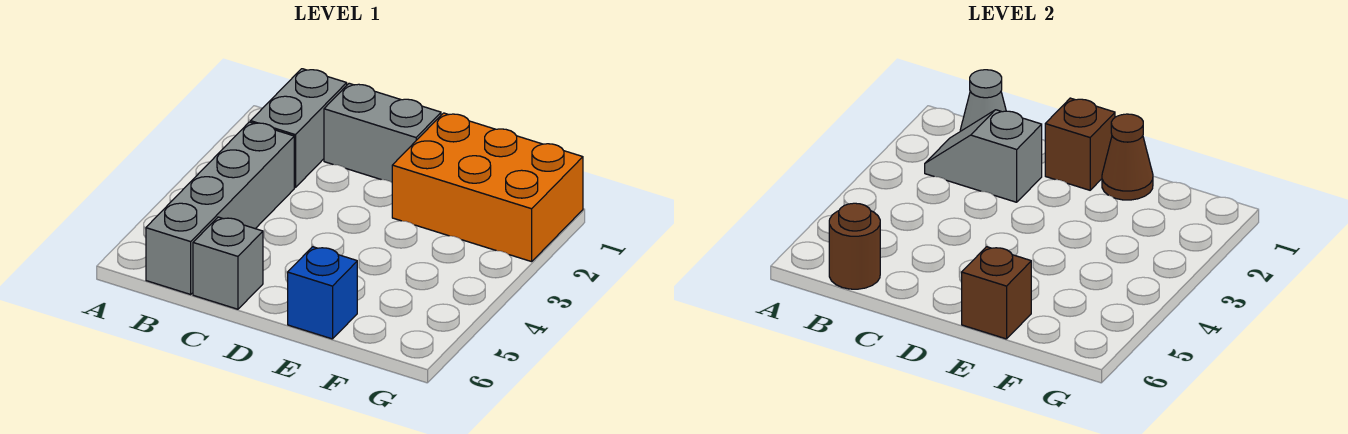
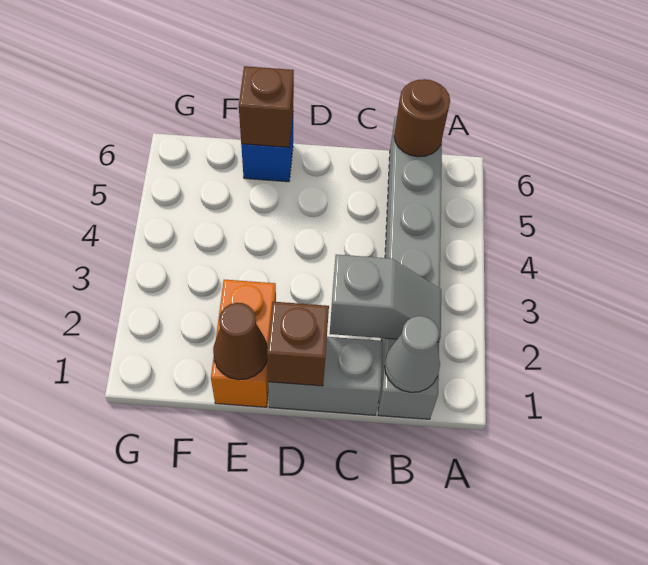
grey 1x1 brick [193,217,263,309] -> none
orange 2x3 brick [392,113,583,262] -> orange 1x2 brick [211,280,276,407]

